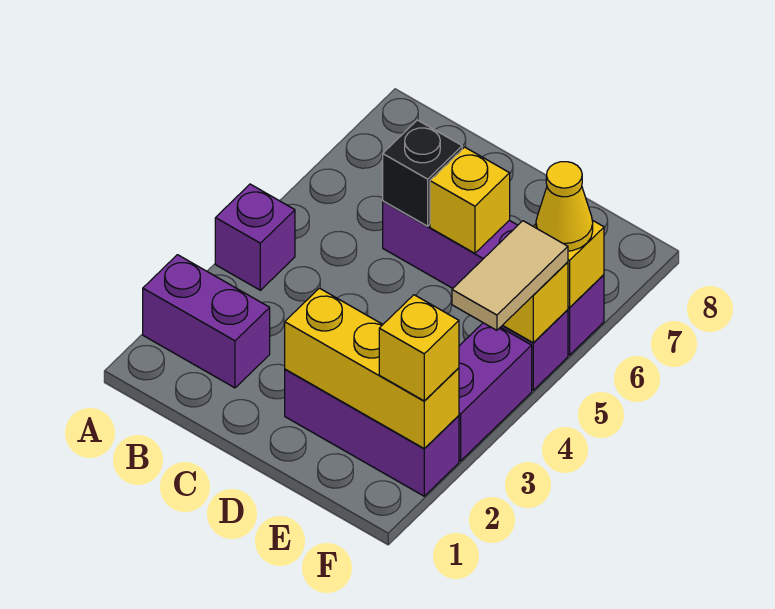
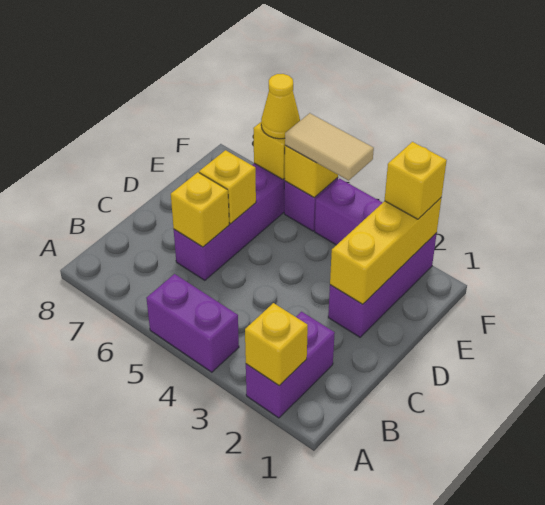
none -> yellow 1x1 brick [245,303,308,386]
purple 1x1 brick [215,184,295,290] -> purple 1x2 brick [146,274,239,372]
black 1x1 brick [383,120,462,226] -> yellow 1x1 brick [171,172,229,247]

